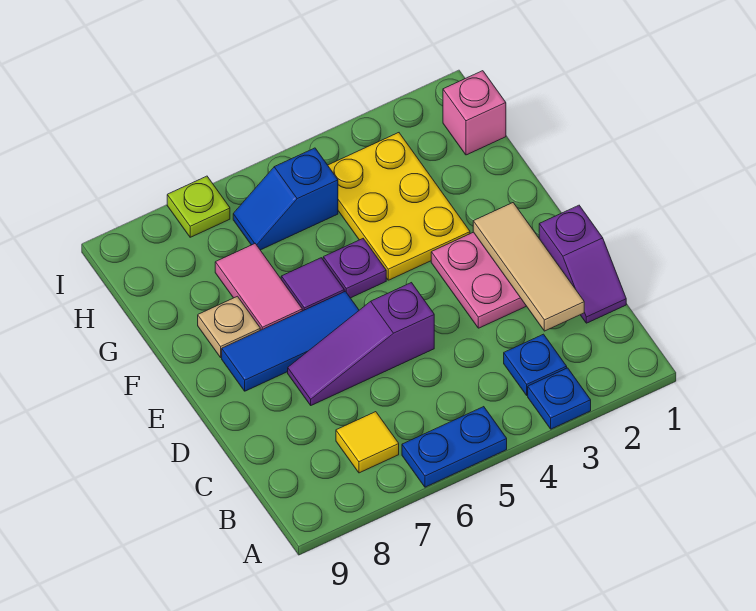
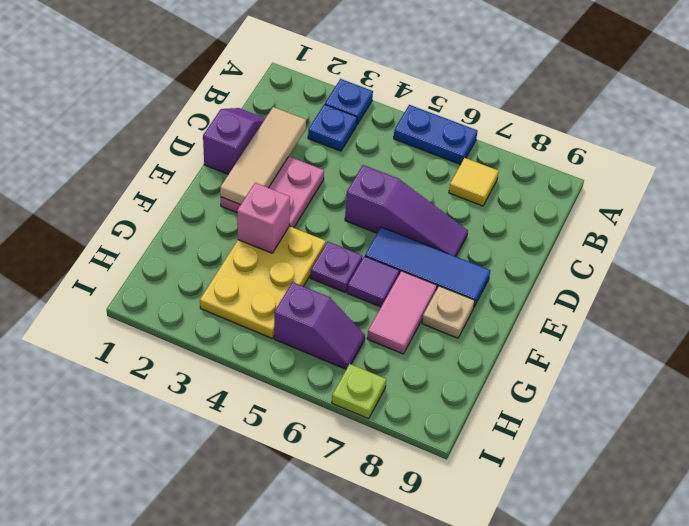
pink 1x1 brick [443,71,506,155] -> pink 1x1 brick moved to [237,183,290,253]
blue 1x2 slope [233,148,338,250] -> purple 1x2 slope [274,282,365,369]

